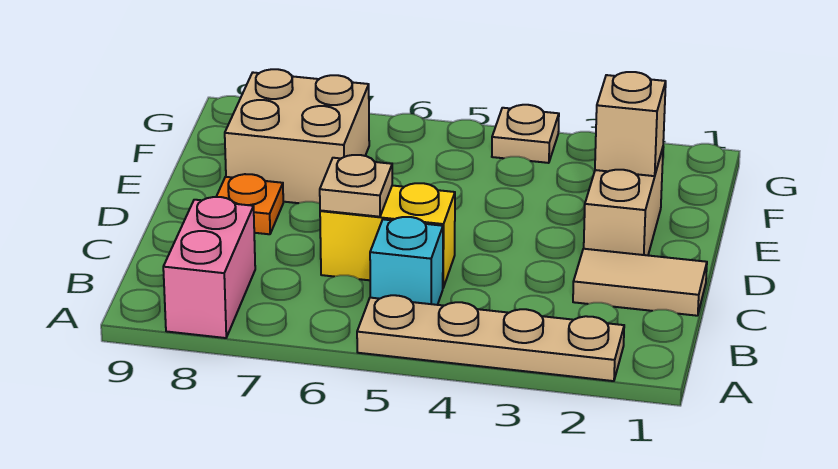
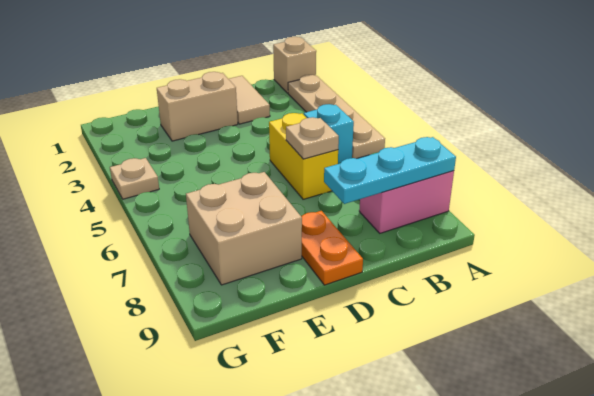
none -> cyan 1x3 plate [324,137,456,204]
orange 1x1 plate [216,174,283,234] -> orange 1x2 plate [301,211,363,285]
tan 1x1 brick [595,72,666,176] -> tan 1x1 brick moved to [273,37,316,93]

